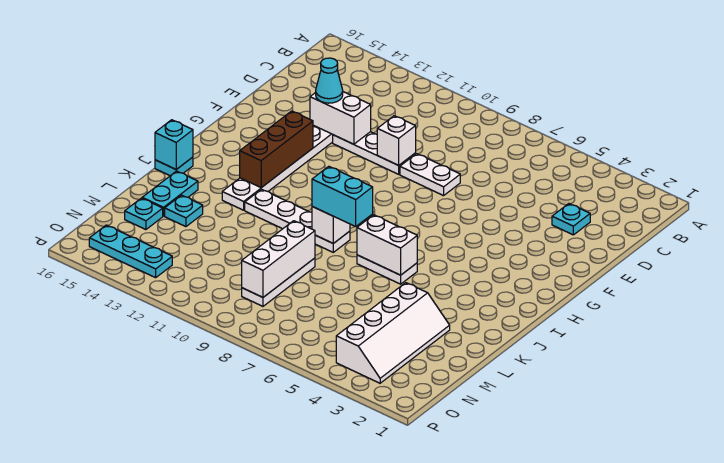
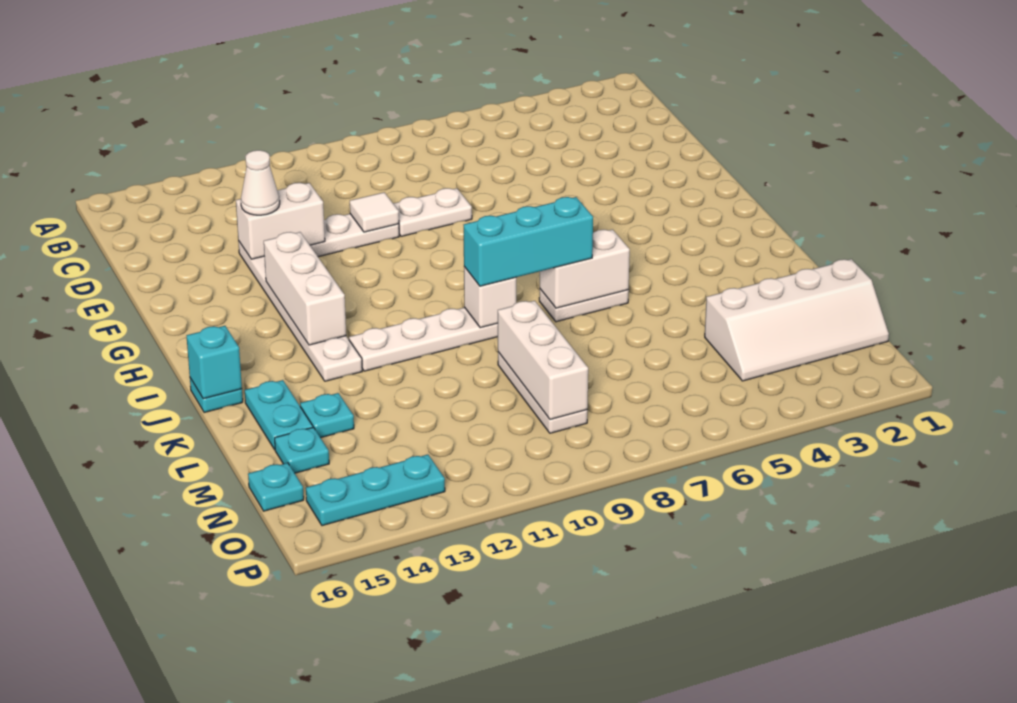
cyan 1x1 plate [552,204,590,235] -> cyan 1x1 plate moved to [248,463,304,511]
white 1x1 brick [377,116,416,165] -> white 1x1 tile [350,192,399,232]
cyan 1x1 cone [316,58,343,103] -> white 1x1 cone [241,150,280,215]
brown 1x3 brick [240,111,313,188] -> white 1x3 brick [264,232,346,345]
cyan 1x2 brick [312,166,373,226] -> cyan 1x3 brick [464,197,593,286]
white 2x4 slope [336,283,450,383] -> white 2x4 slope turned to [705,259,889,381]

